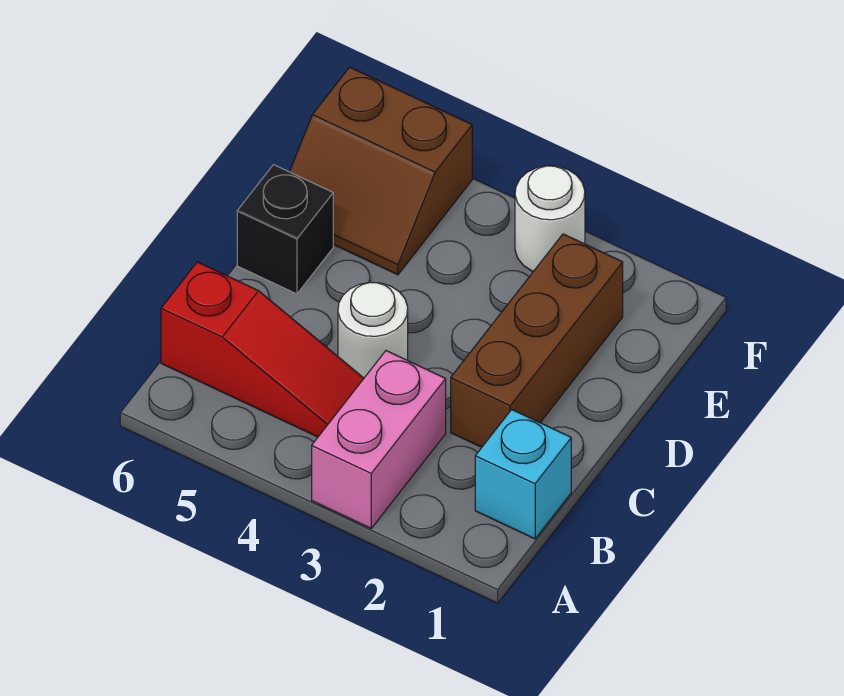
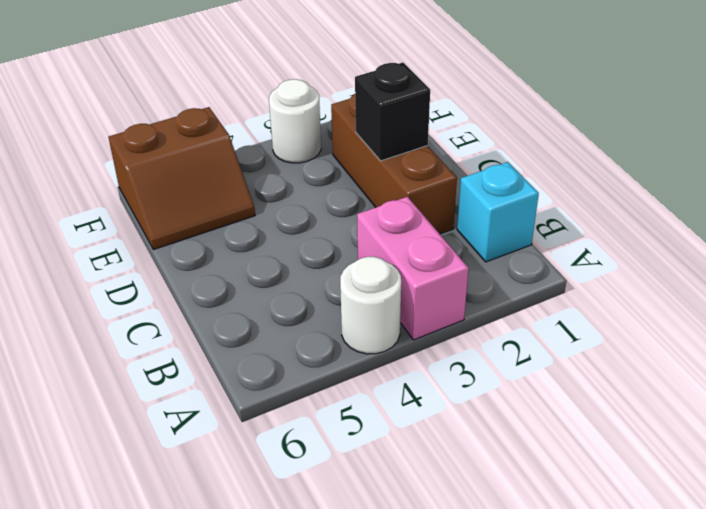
red 1x3 slope [161,262,364,437] -> none
white 1x1 round brick [338,282,408,378] -> white 1x1 round brick moved to [340,257,401,354]
black 1x1 brick [237,165,333,294] -> black 1x1 brick moved to [355,63,430,161]

